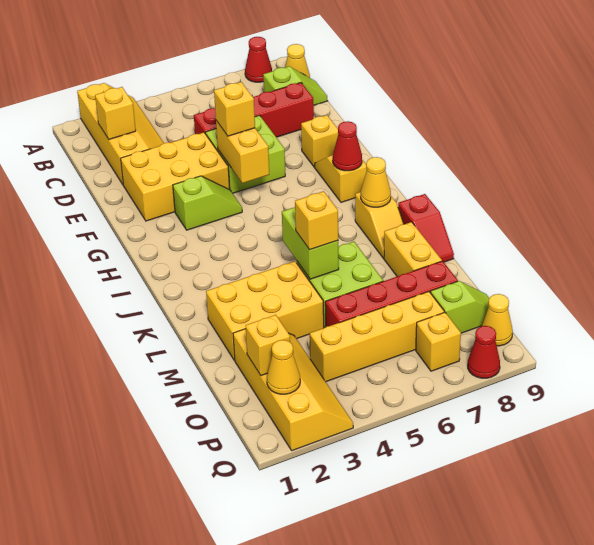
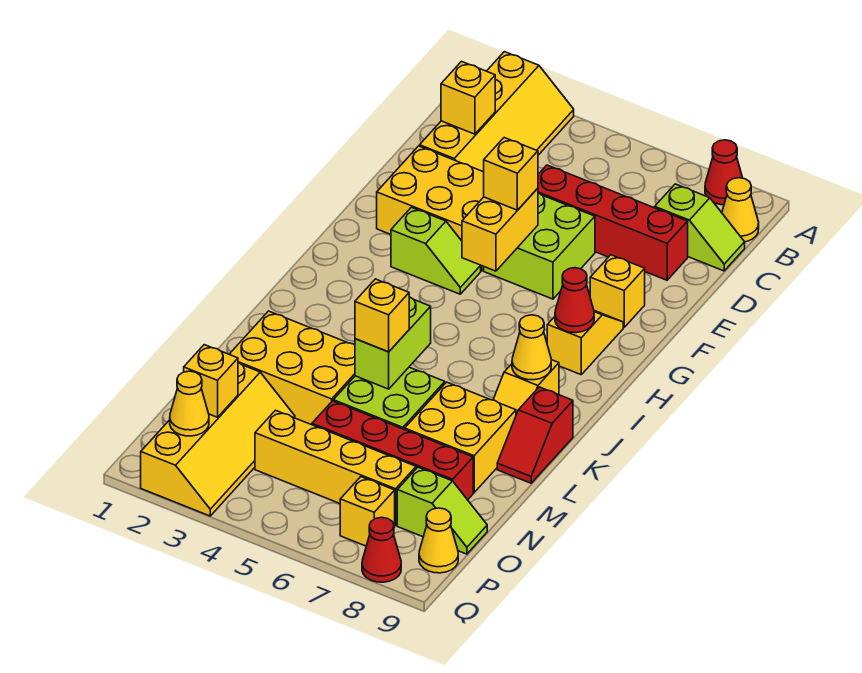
yellow 1x2 brick [384,222,442,276] -> yellow 2x2 brick [405,382,516,493]

